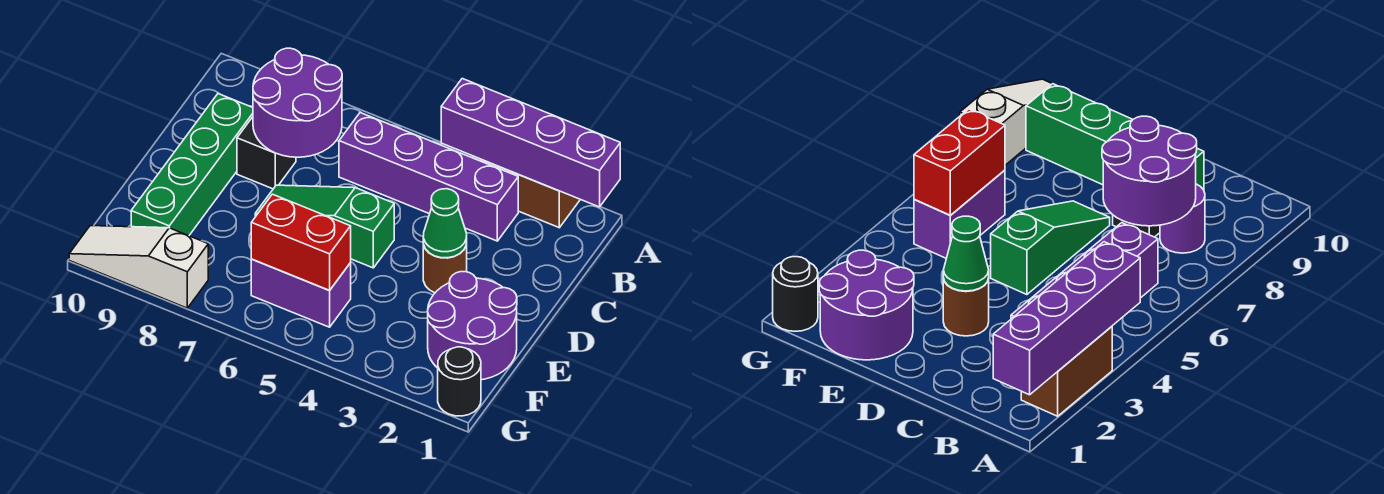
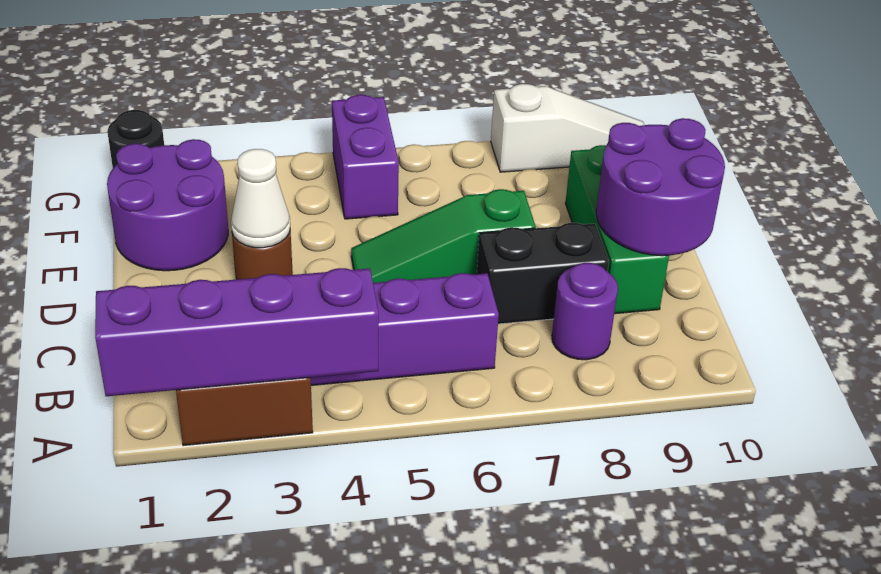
purple 2x2 round brick [253,48,342,157] -> purple 2x2 round brick moved to [596,118,725,256]
black 1x1 brick [237,117,296,189] -> black 1x2 brick [477,223,609,324]
green 1x4 brick [131,94,253,236] -> green 1x3 brick [565,145,669,314]
green 1x1 cone [423,189,467,258] -> white 1x1 cone [231,149,290,248]
green 1x3 slope [255,185,394,268] -> green 1x3 slope turned to [351,189,536,283]
purple 1x2 brick [251,259,351,327] -> purple 1x2 brick turned to [332,95,399,219]
red 1x2 brick [251,194,351,290] -> none

